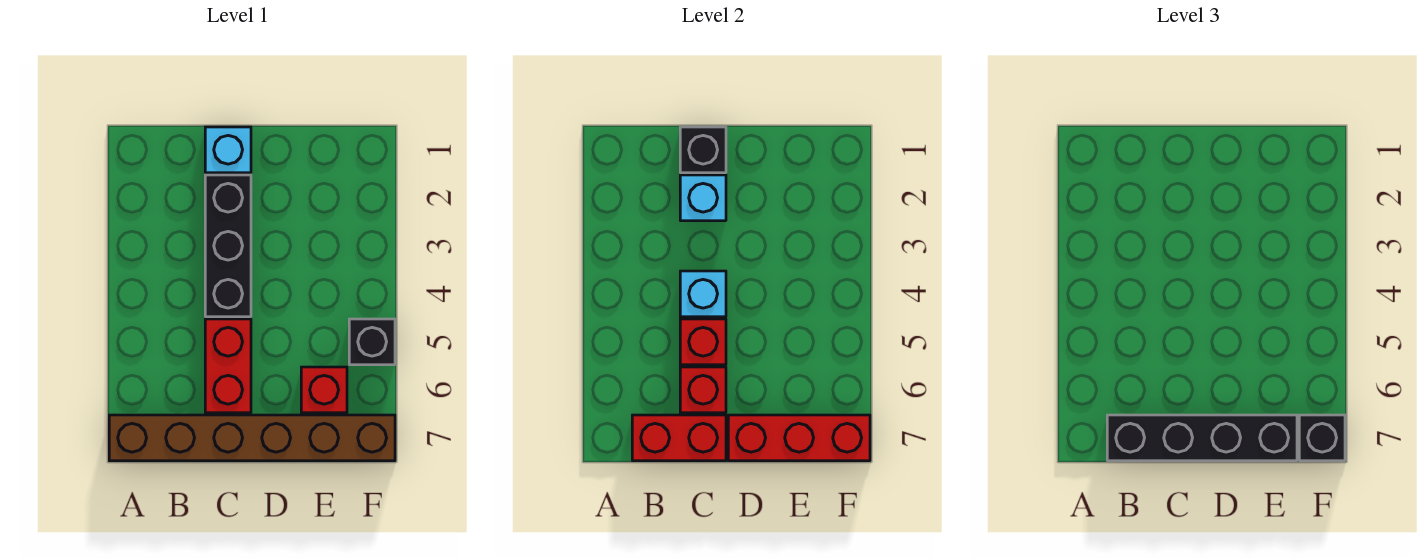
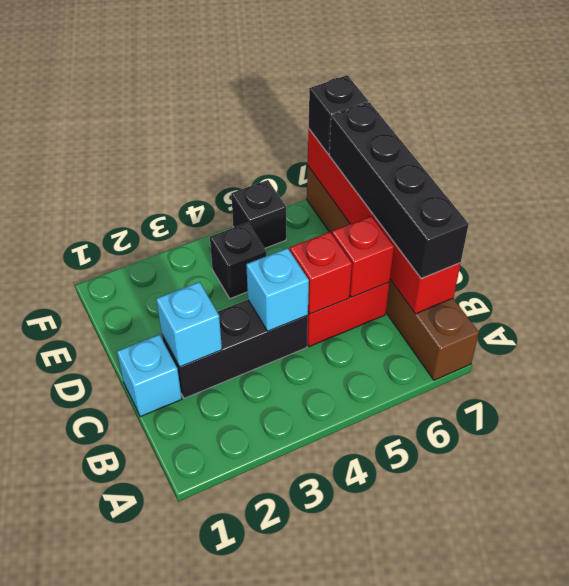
black 1x1 brick [680,127,726,173] -> black 1x1 brick moved to [210,223,266,299]
red 1x1 brick [301,367,347,413] -> none

